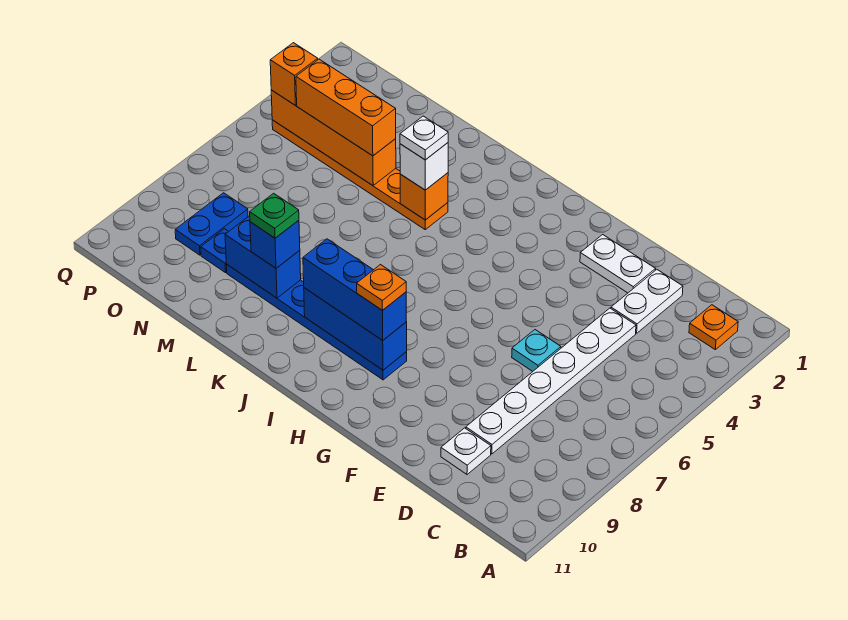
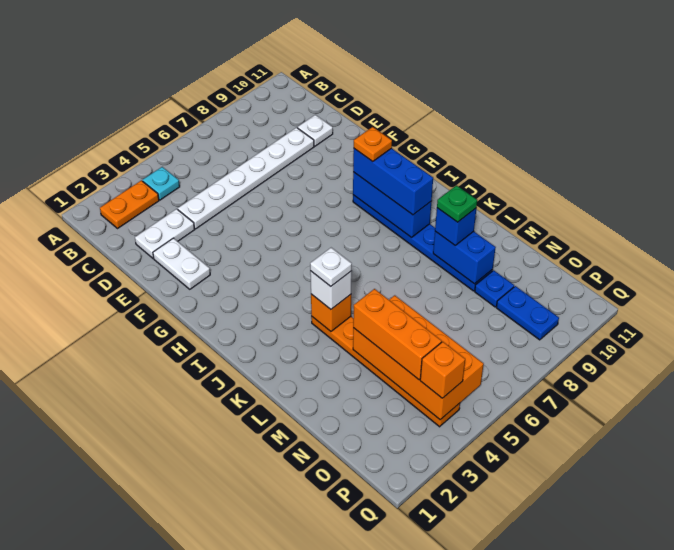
orange 1x1 plate [689,305,738,350] -> orange 1x2 plate [100,180,159,229]
cyan 1x1 plate [512,330,561,371] -> cyan 1x1 plate moved to [143,167,180,200]
orange 1x4 brick [271,90,396,185] -> orange 2x4 brick [353,295,484,420]
blue 1x2 plate [175,193,248,255] -> blue 1x2 plate turned to [496,286,559,340]

